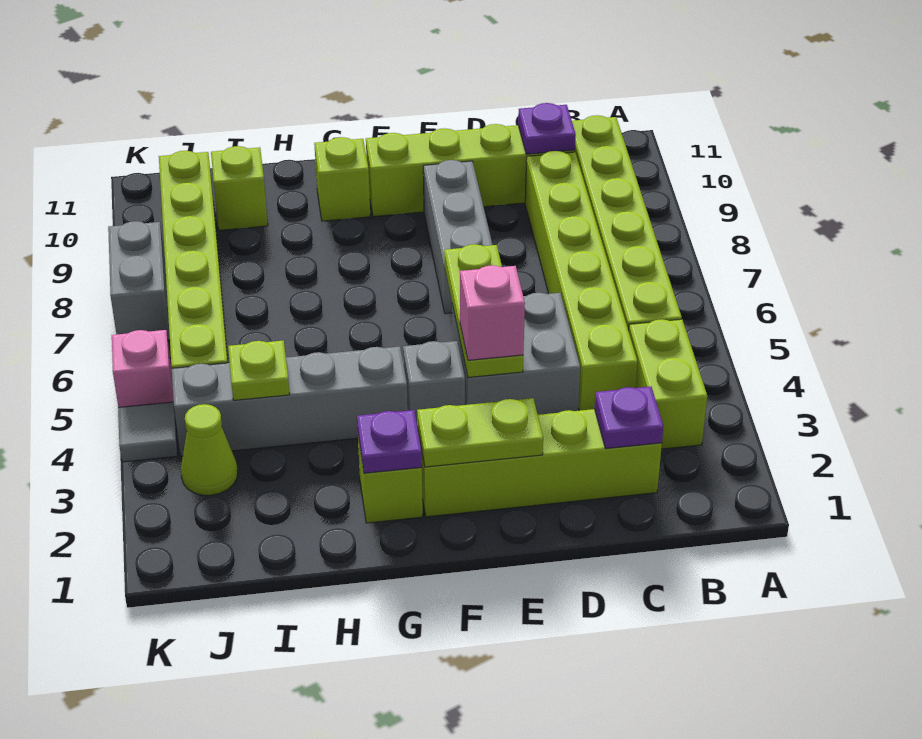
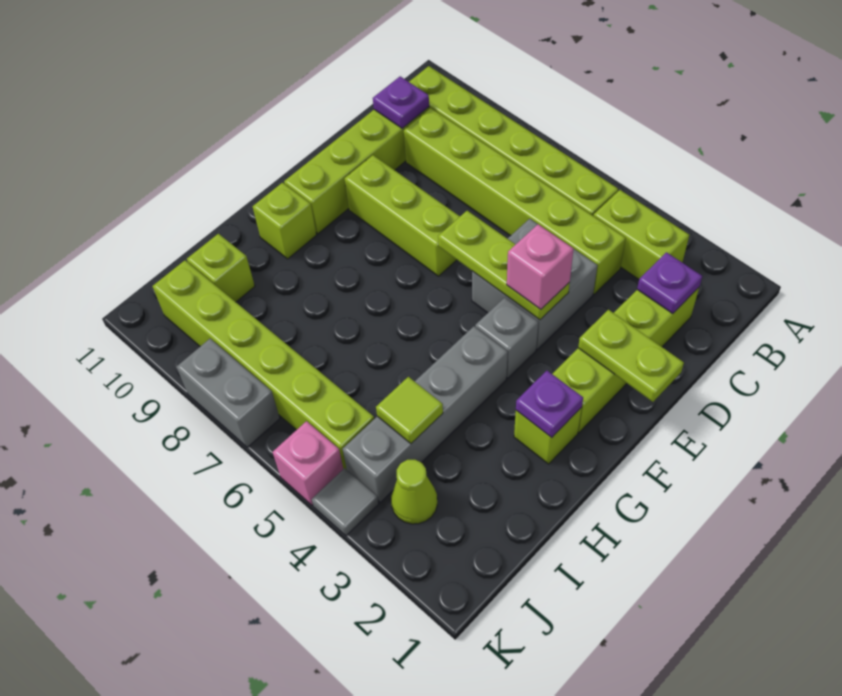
lime 1x2 plate [417,398,543,467] -> lime 1x2 plate turned to [578,310,684,402]
grey 1x3 brick [423,160,492,314] -> lime 1x3 brick [345,155,460,276]
lime 1x1 plate [228,340,290,400] -> lime 1x1 tile [376,377,443,444]

